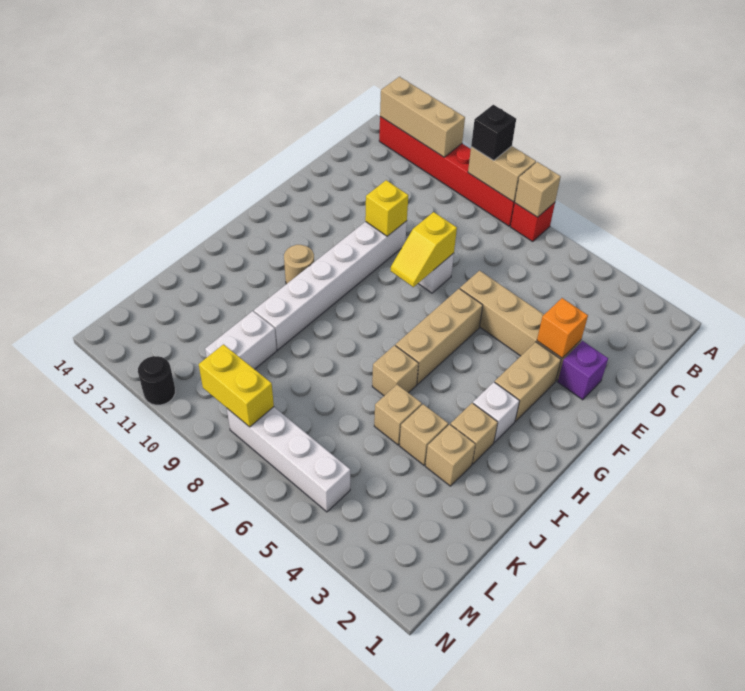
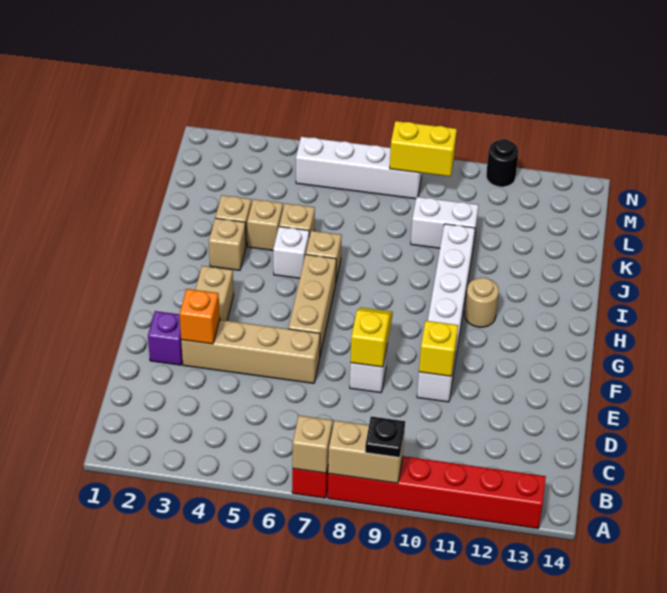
black 1x1 brick [471,105,516,161] -> black 1x1 plate [365,416,405,457]
tan 1x3 brick [380,77,465,157] -> none
white 1x1 brick [473,382,519,442] -> white 1x1 brick moved to [273,227,309,278]
white 1x2 brick [205,311,277,369] -> white 1x2 brick turned to [411,197,479,248]

